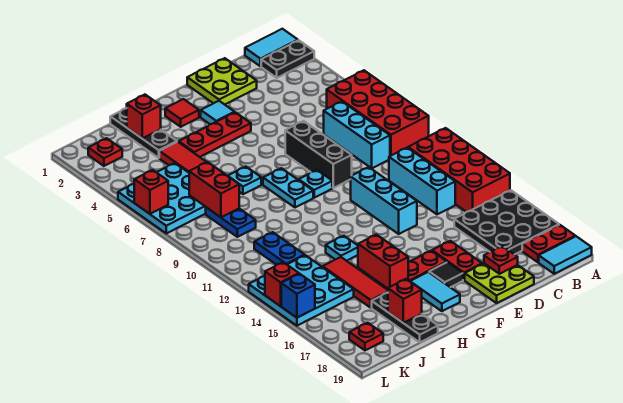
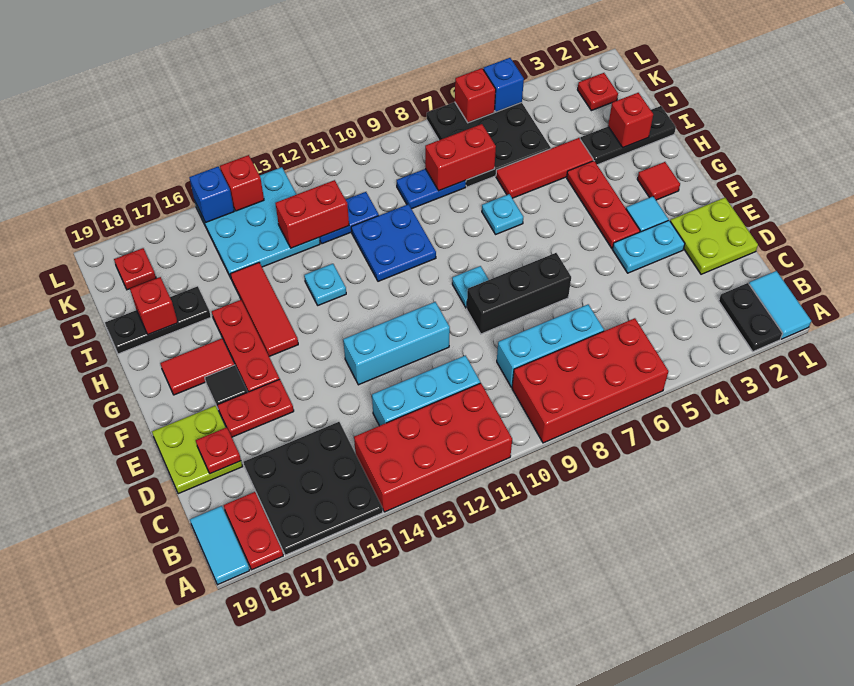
cyan 1x2 plate [263,168,313,207] -> cyan 1x2 plate moved to [613,220,685,273]
cyan 1x2 tile [410,272,460,311] -> red 1x2 tile [160,338,235,395]
none -> blue 2x2 plate [351,204,436,281]
red 1x2 brick [358,235,408,289] -> red 1x2 brick moved to [275,180,349,248]
red 1x3 tile [323,257,388,308] -> red 1x3 tile turned to [230,263,298,356]
cyan 3x3 plate [118,163,206,233] -> black 3x3 plate [427,102,551,187]
none -> blue 1x1 brick [483,58,524,112]

